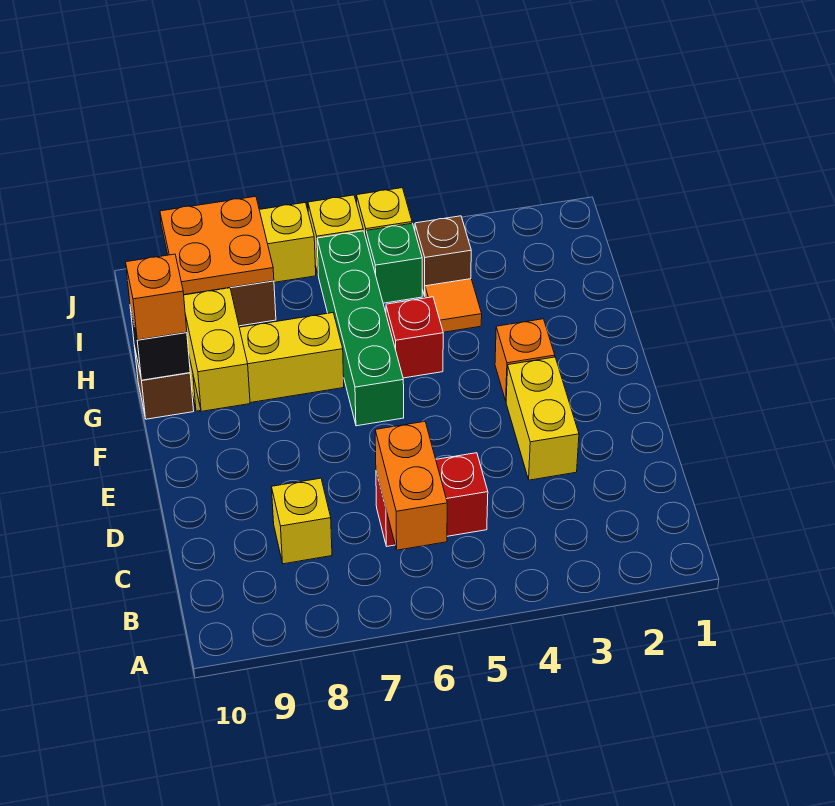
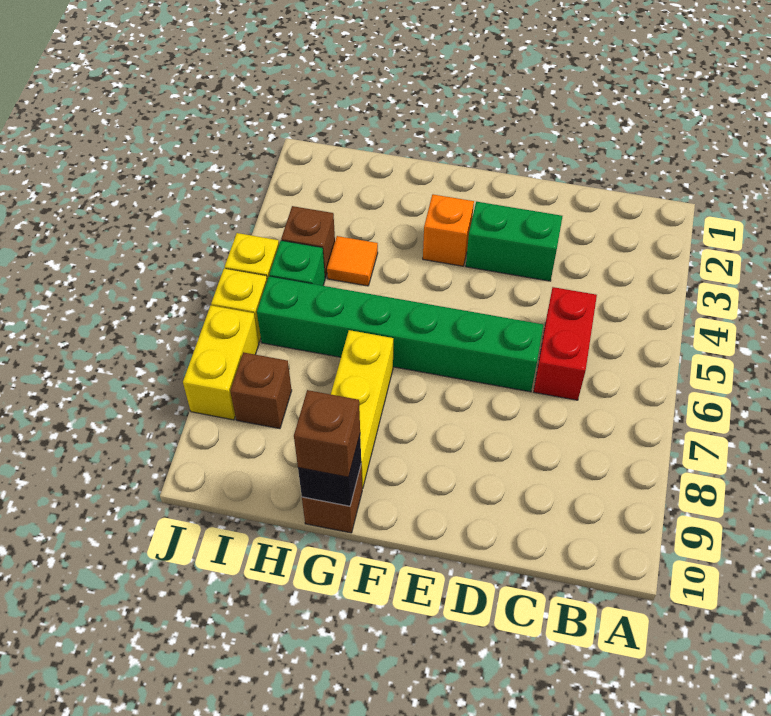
orange 1x2 brick [375,421,447,550] -> none
yellow 1x1 brick [272,478,332,564] -> none
yellow 1x2 brick [506,357,579,480] -> green 1x2 brick [466,202,563,281]
green 1x4 brick [317,231,404,426] -> green 1x6 brick [257,276,543,392]
yellow 1x2 brick [184,288,250,411] -> none
red 1x1 brick [386,297,443,378] -> none
orange 1x1 brick [126,254,187,340] -> brown 1x1 brick [294,390,360,477]
orange 2x2 plate [160,196,274,295] -> none

